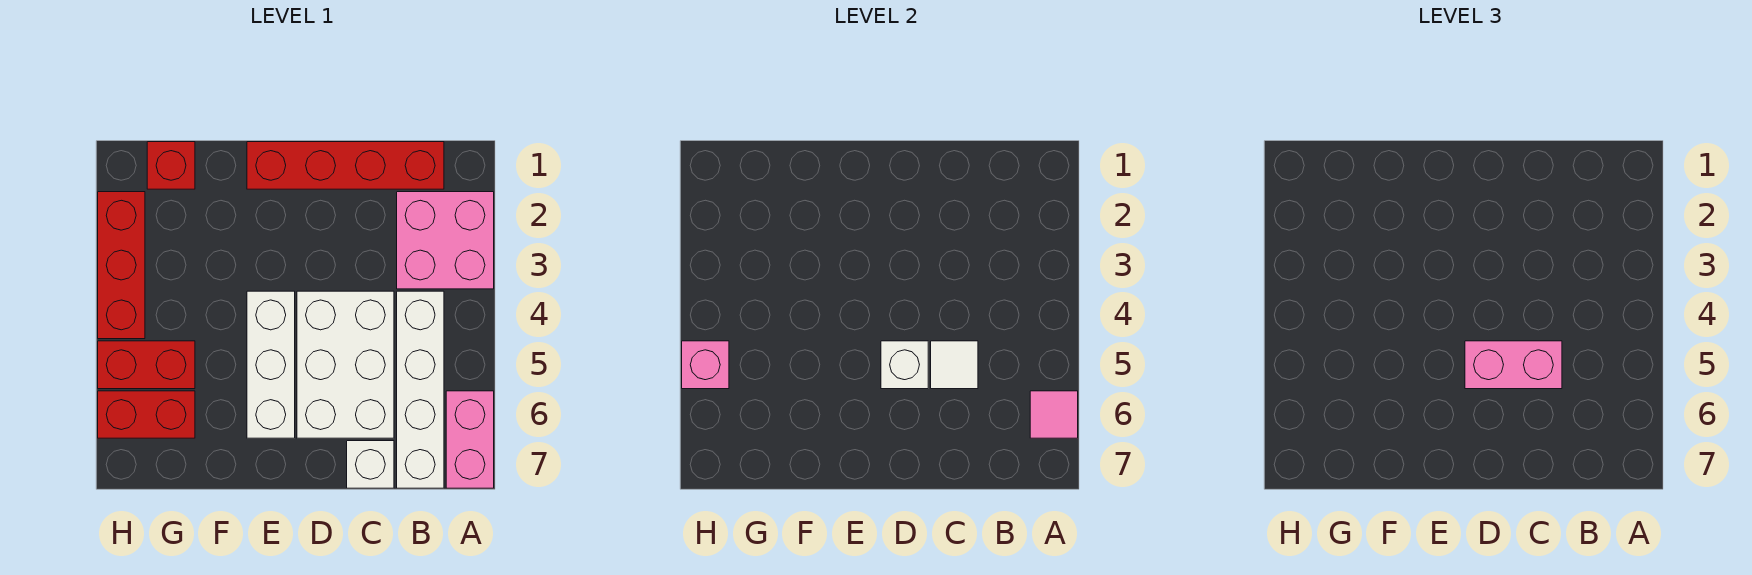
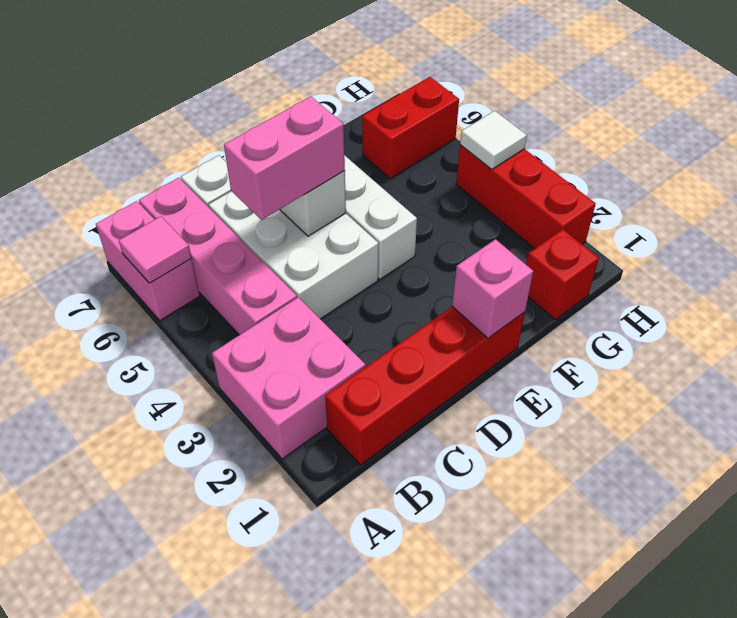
white 1x4 brick [397,291,444,488] -> pink 1x4 brick [139,178,297,335]
white 1x1 tile [931,341,978,389] -> white 1x1 tile moved to [460,111,527,169]
red 1x2 brick [98,341,195,389] -> none
pink 1x1 brick [682,341,729,389] -> pink 1x1 brick moved to [452,239,533,338]

